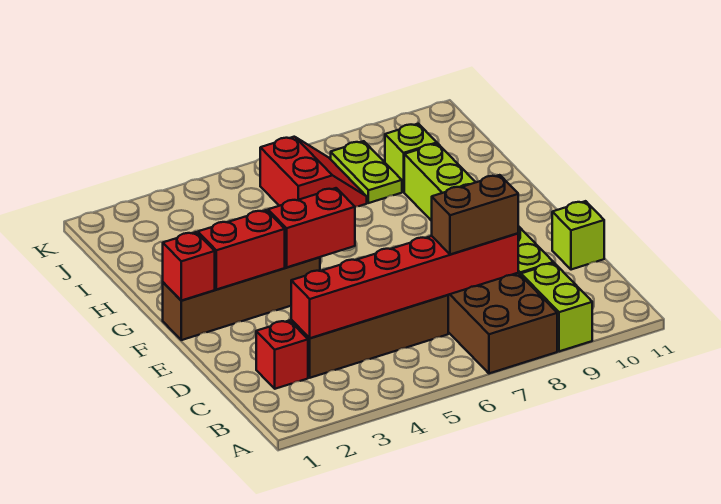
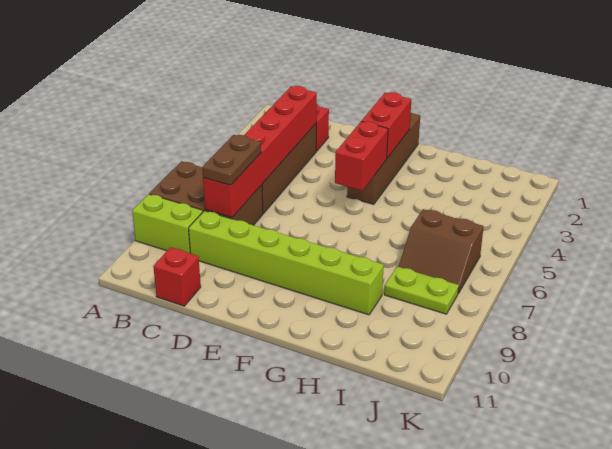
brown 1x2 brick [432,175,518,254] -> brown 1x2 plate [202,135,261,185]
lime 1x1 brick [552,201,604,270] -> none
red 1x1 brick [163,232,215,301] -> red 1x1 brick moved to [153,247,201,306]
red 2x2 slope [260,137,367,207] -> brown 2x2 slope [399,209,484,293]
lime 1x1 brick [385,124,437,192] -> none

